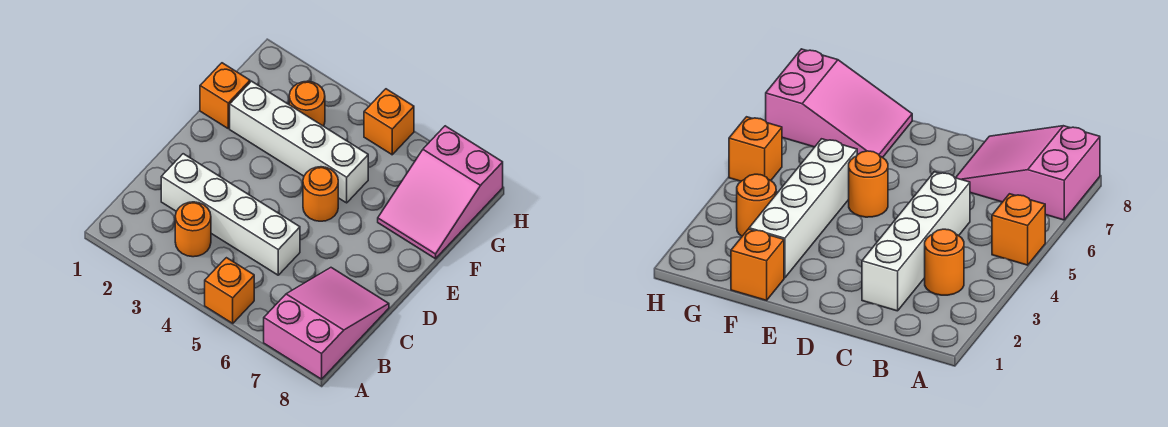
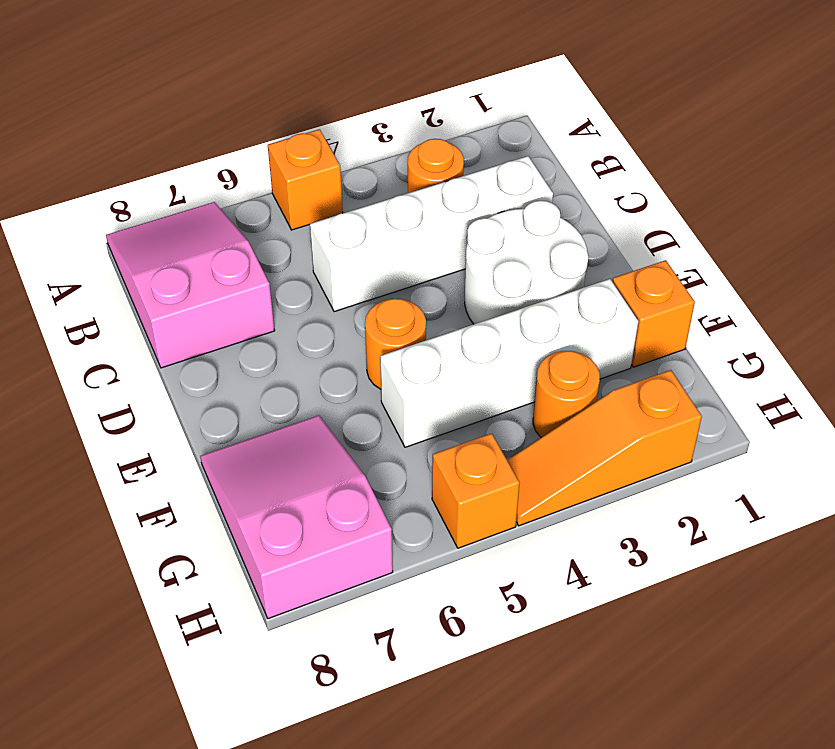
pink 2x3 slope [264,268,389,379] -> pink 2x3 slope turned to [106,202,275,368]
none -> white 2x2 round brick [465,201,588,324]
none -> orange 1x3 slope [507,370,702,526]

